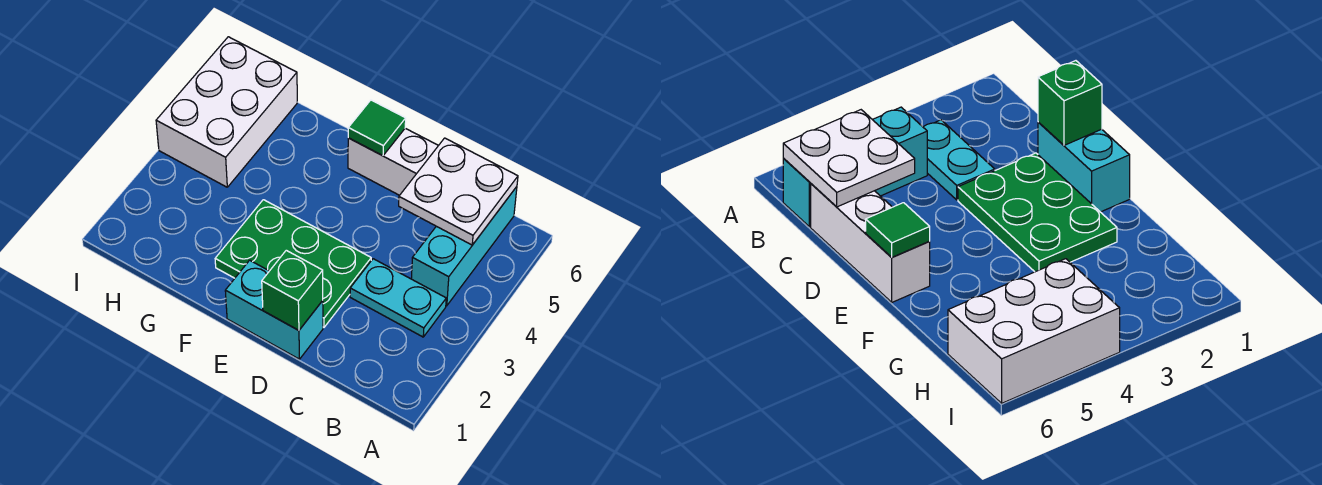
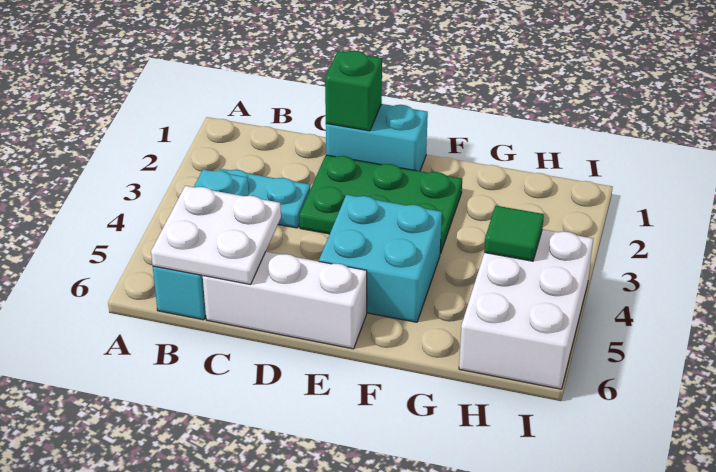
none -> cyan 2x2 brick [319,195,442,322]
green 1x1 tile [348,100,406,156] -> green 1x1 tile moved to [484,206,544,261]

